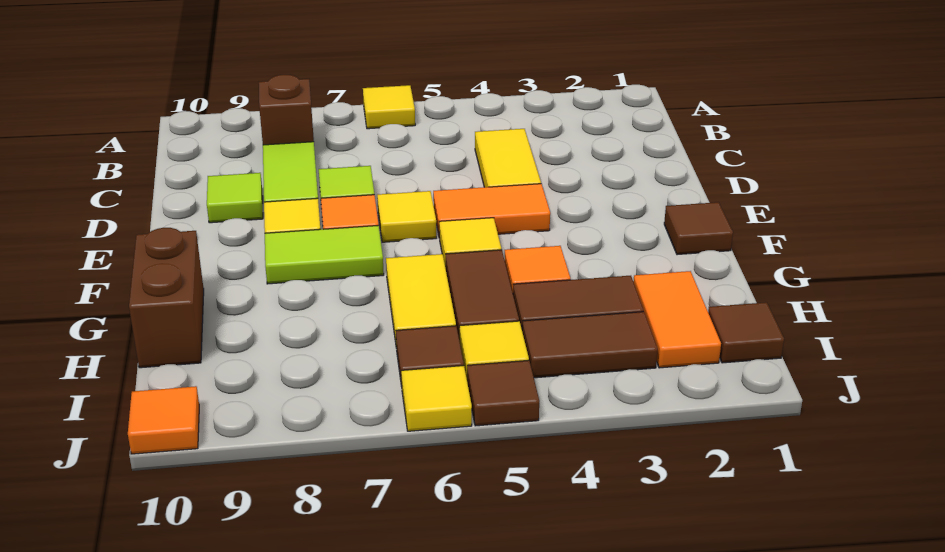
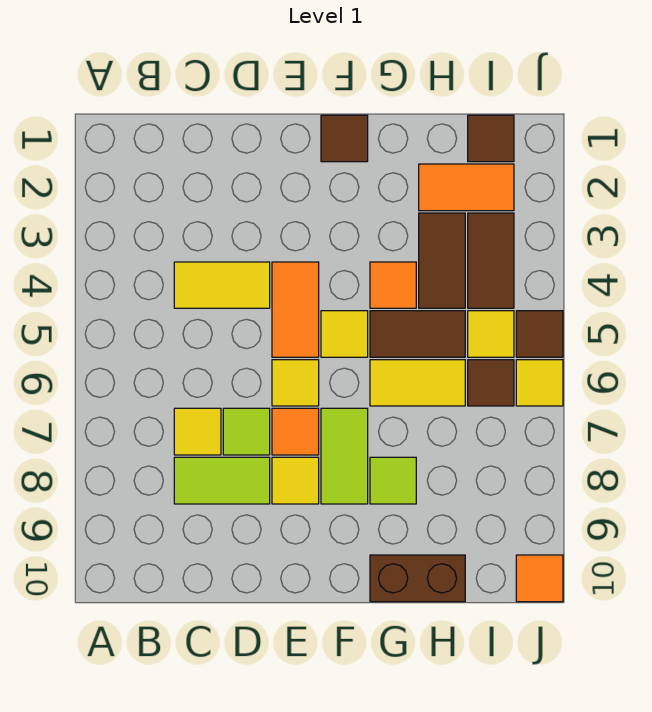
yellow 1x1 tile [363,85,415,129] -> yellow 1x1 tile moved to [174,408,221,455]
brown 1x1 brick [259,75,314,145] -> none
lime 1x1 tile [207,173,263,223] -> lime 1x1 tile moved to [370,457,416,504]

